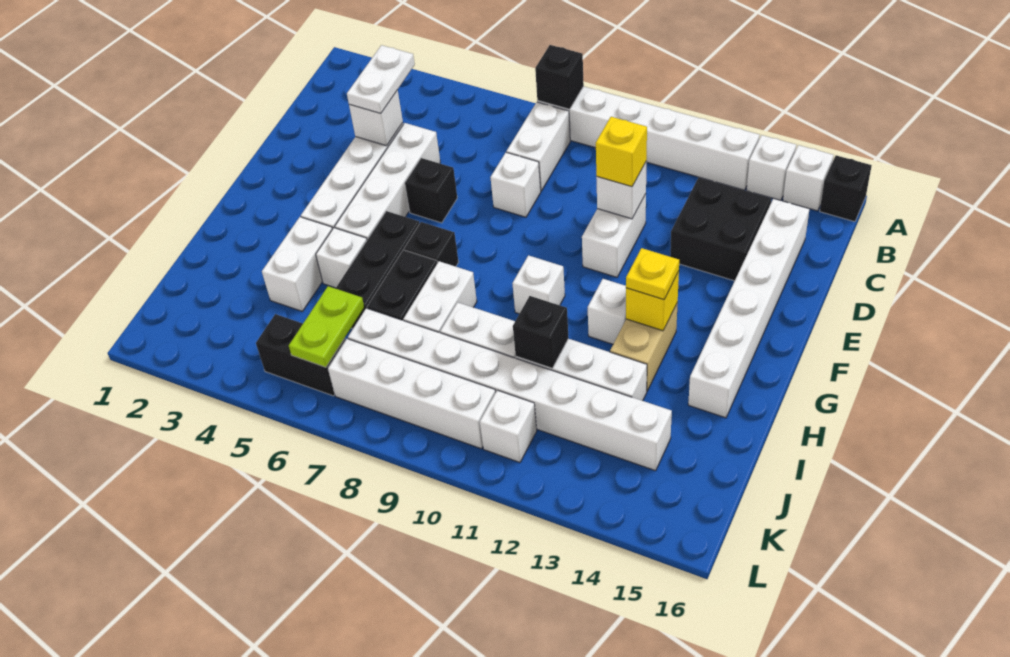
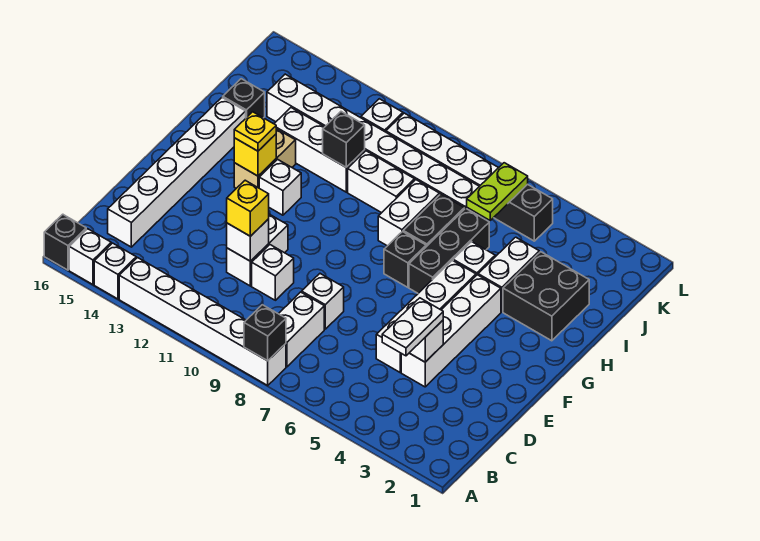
black 2x2 brick [670,177,771,281] -> black 2x2 brick moved to [503,252,589,341]
black 1x1 brick [405,158,457,223] -> black 1x1 brick moved to [223,79,265,118]
white 1x1 brick [512,255,565,314] -> white 1x1 brick moved to [252,245,294,300]

